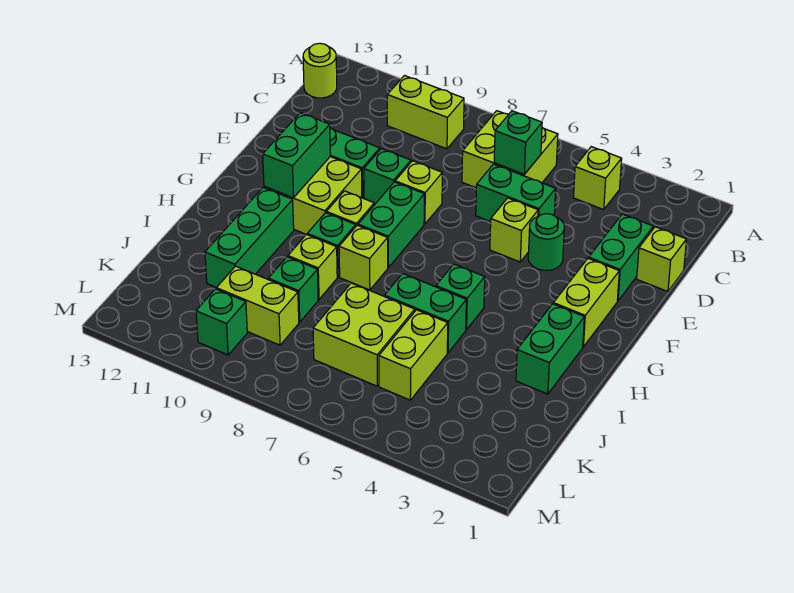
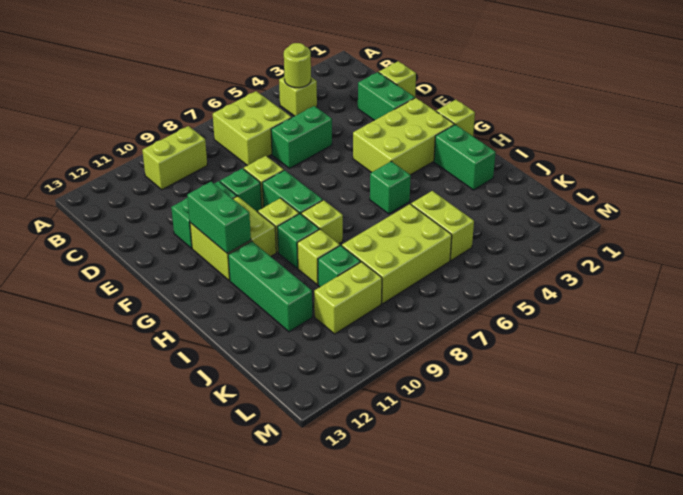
lime 1x1 round brick [303,43,337,98] -> lime 1x1 round brick moved to [284,43,311,88]
green 1x1 brick [494,111,542,174] -> none
green 1x1 round brick [528,214,564,271] -> none
lime 1x1 brick [490,198,538,262] -> lime 1x1 brick moved to [436,100,475,136]
lime 1x2 brick [553,258,619,347] -> lime 2x3 brick [353,98,454,175]
green 1x2 brick [385,274,466,353] -> none
lime 2x2 brick [313,283,415,386] -> lime 2x3 brick [342,204,452,304]
green 1x1 brick [196,289,247,355] -> none

